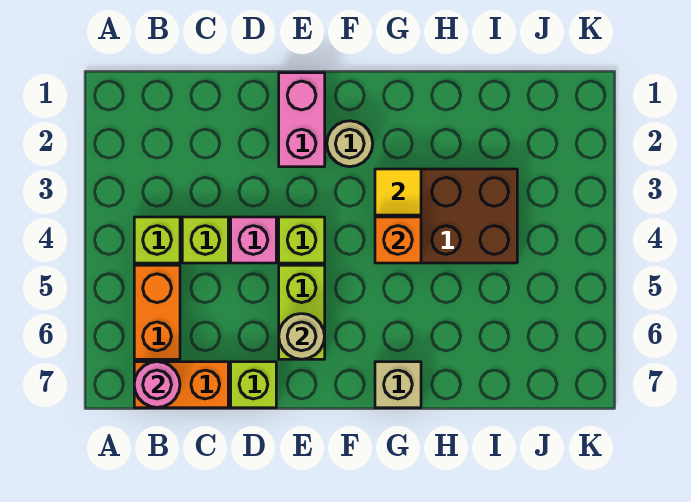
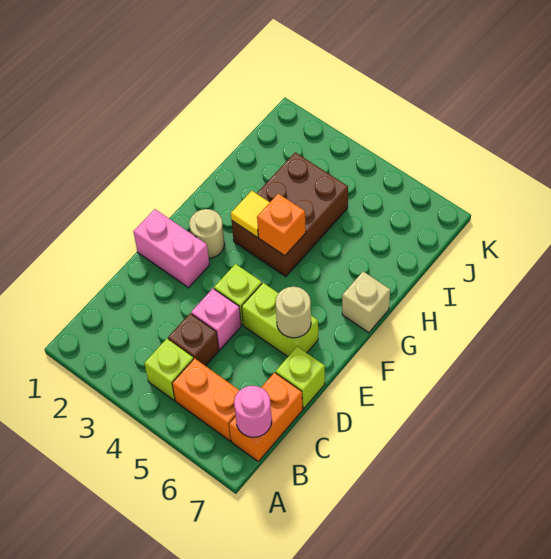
lime 1x1 brick [182,217,228,263] -> brown 1x1 brick [168,313,219,366]

